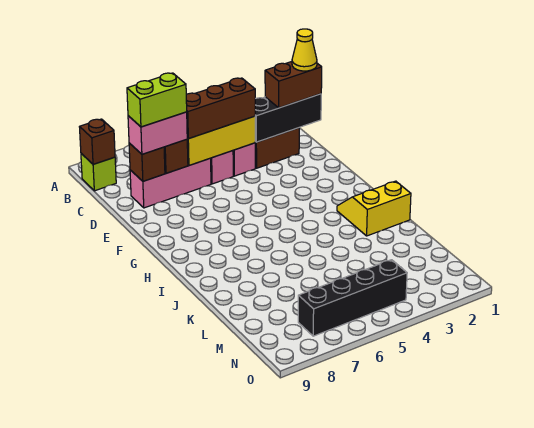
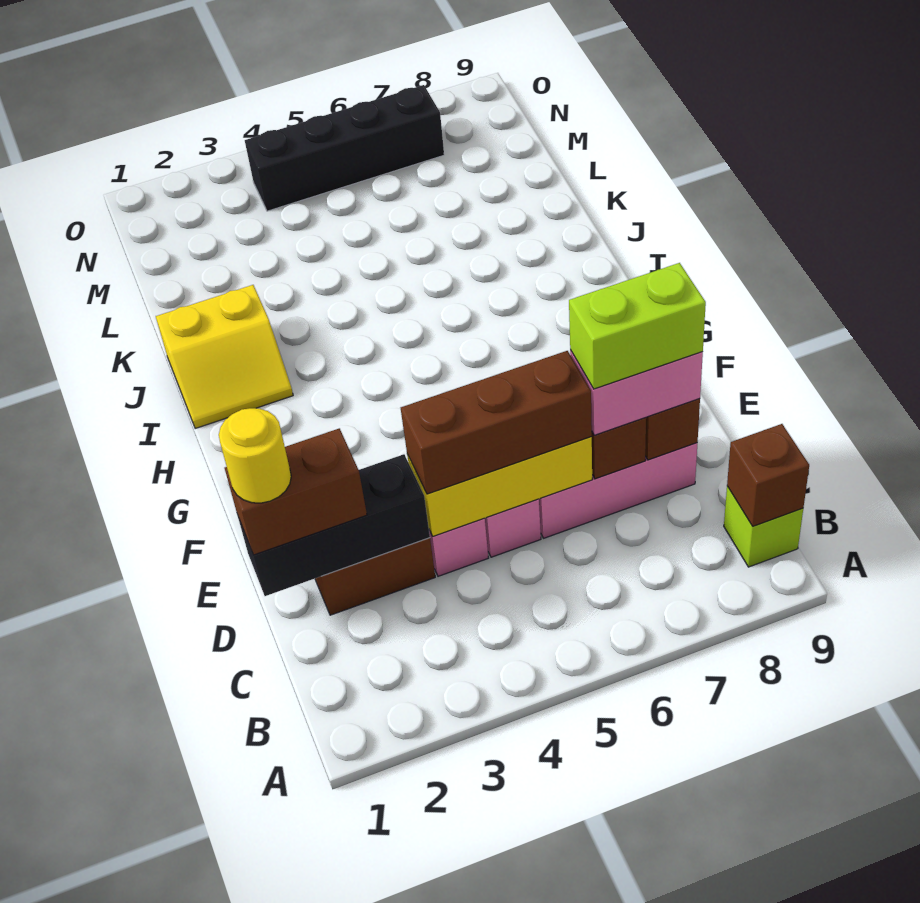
yellow 1x1 cone [292,29,317,71] -> yellow 1x1 round brick [219,408,291,503]

